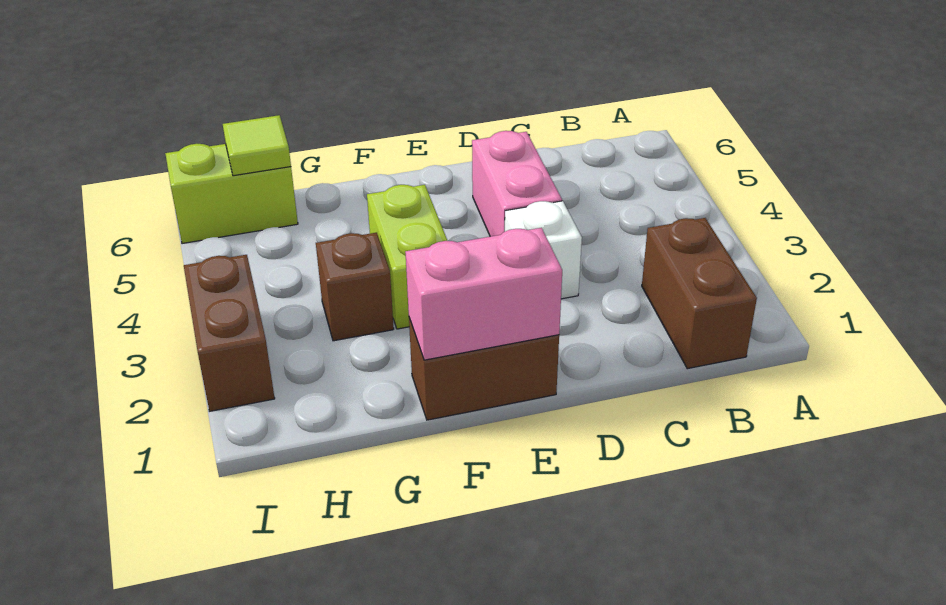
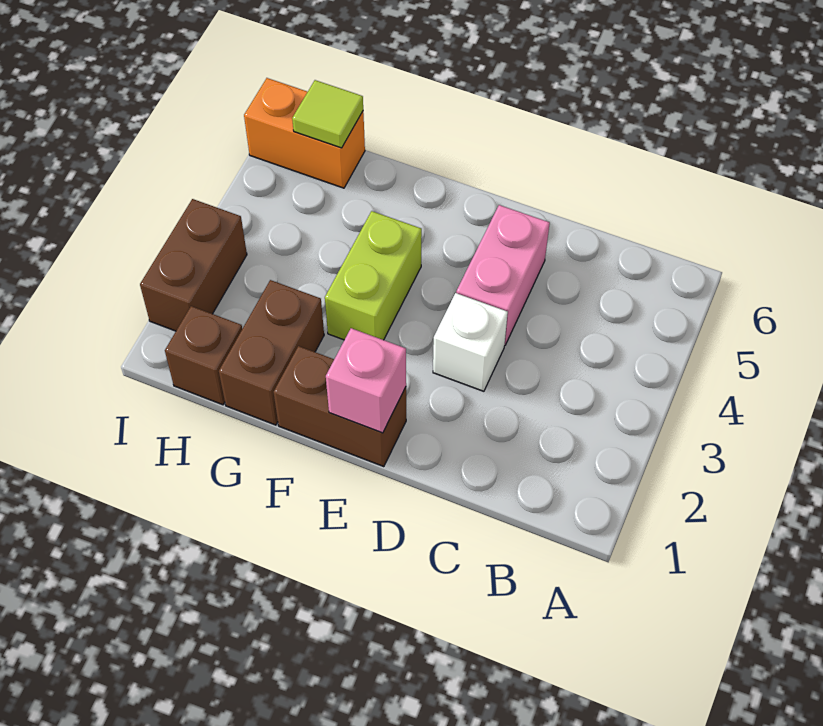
brown 1x2 brick [642,218,757,369] -> brown 1x2 brick moved to [219,280,324,425]
pink 1x2 brick [405,228,562,360] -> pink 1x1 brick [326,328,406,433]
brown 1x1 brick [316,233,394,341] -> brown 1x1 brick moved to [165,306,242,405]
lime 1x2 brick [165,144,298,244] -> orange 1x2 brick [244,78,365,188]

